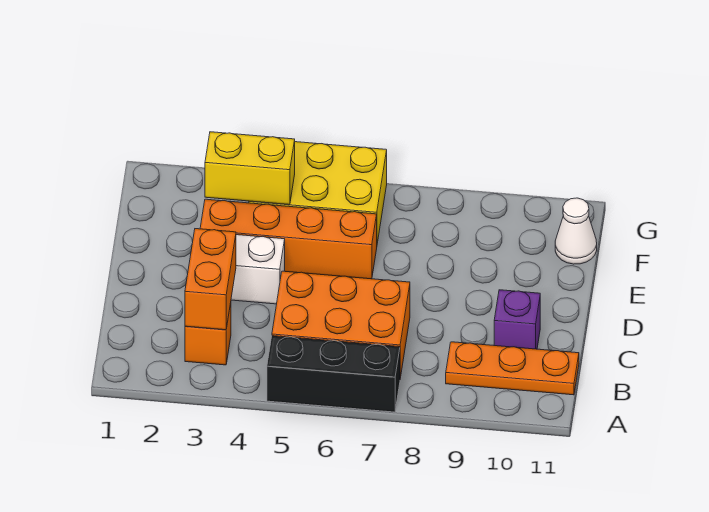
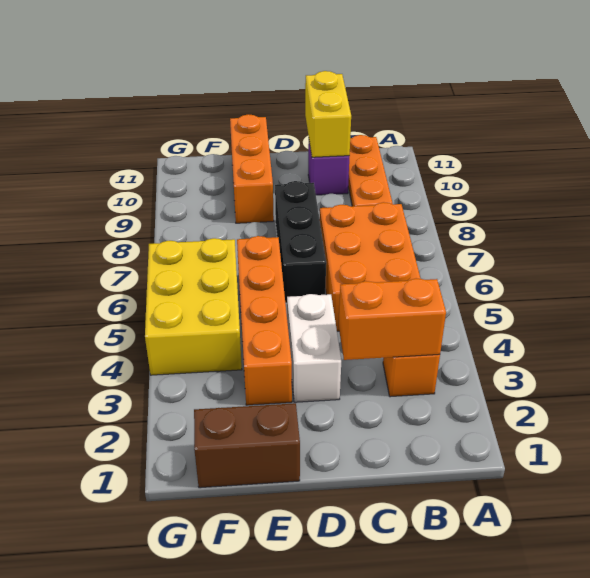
black 1x3 brick [267,336,400,412] -> black 1x3 brick moved to [275,181,326,303]
none -> brown 1x2 brick [194,403,300,488]
none -> orange 1x3 brick [230,114,274,223]
yellow 1x2 brick [205,132,295,205] -> yellow 1x2 brick moved to [305,71,351,157]
white 1x1 cone [555,198,597,264] -> none

